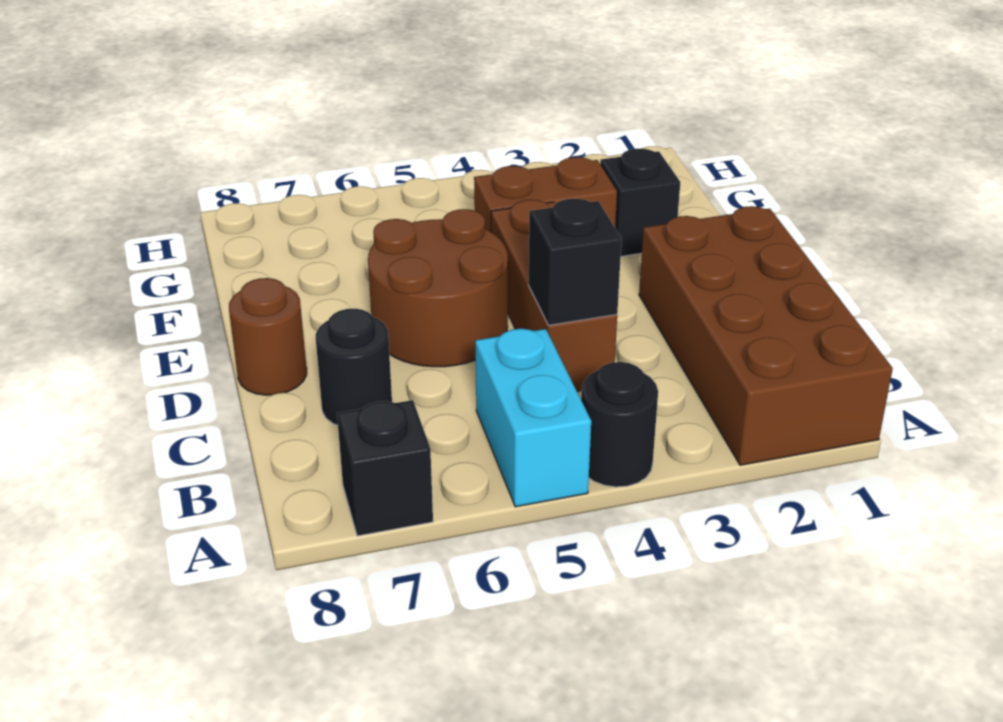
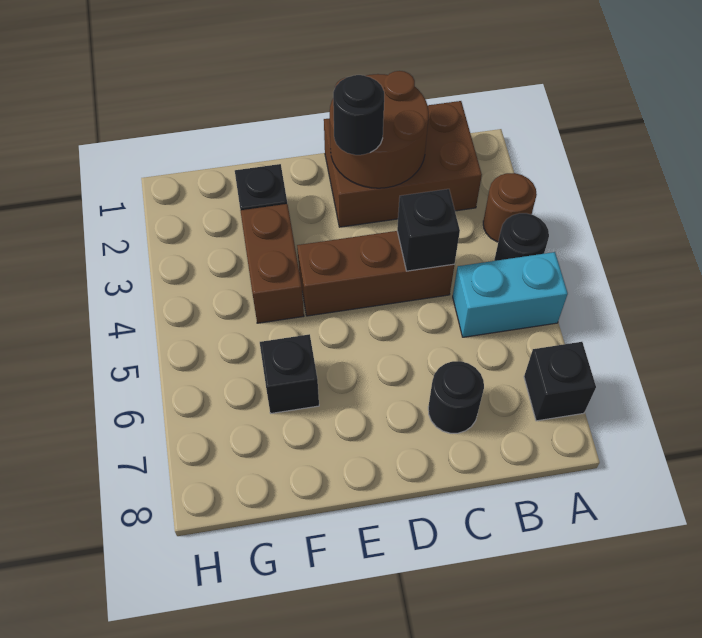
brown 2x4 brick [639,206,893,465] -> brown 2x3 brick [324,101,482,227]
none -> black 1x1 round brick [333,75,384,155]
brown 2x2 round brick [368,209,508,367] -> brown 2x2 round brick moved to [330,71,429,188]
brown 1x1 round brick [229,278,307,395] -> brown 1x1 round brick moved to [483,173,537,242]
none -> black 1x1 brick [260,334,319,413]

